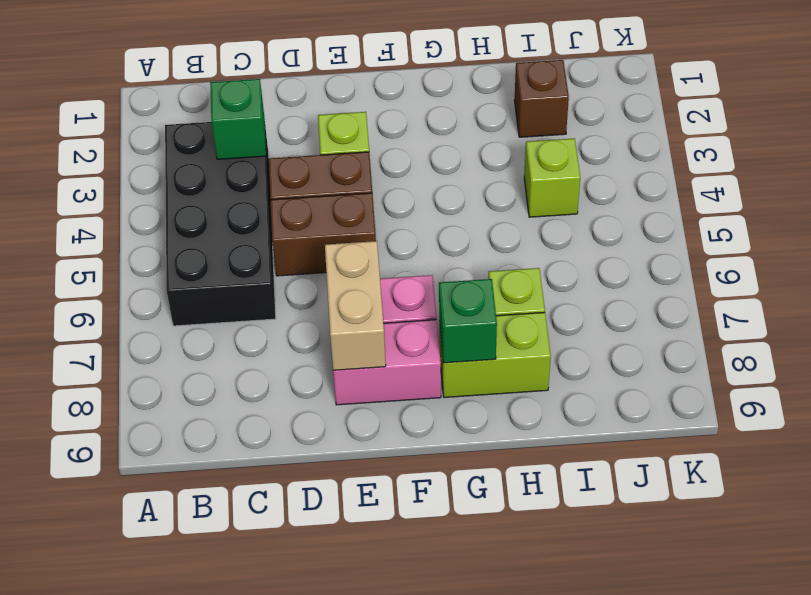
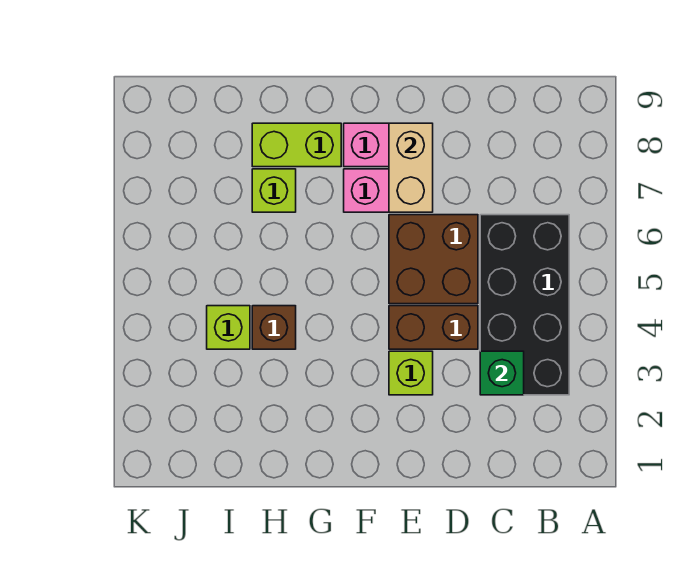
brown 1x2 brick [271,193,376,276] -> brown 2x2 brick [389,215,478,304]
green 1x1 brick [439,279,497,363] -> none
brown 1x1 brick [515,60,569,137] -> brown 1x1 brick moved to [252,306,296,349]

